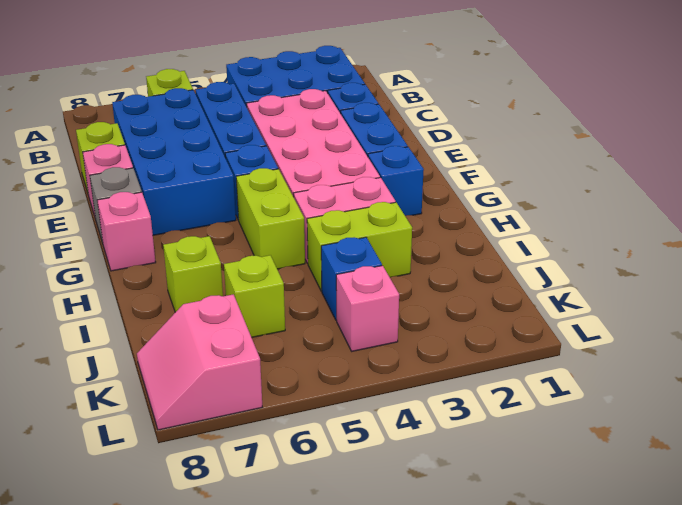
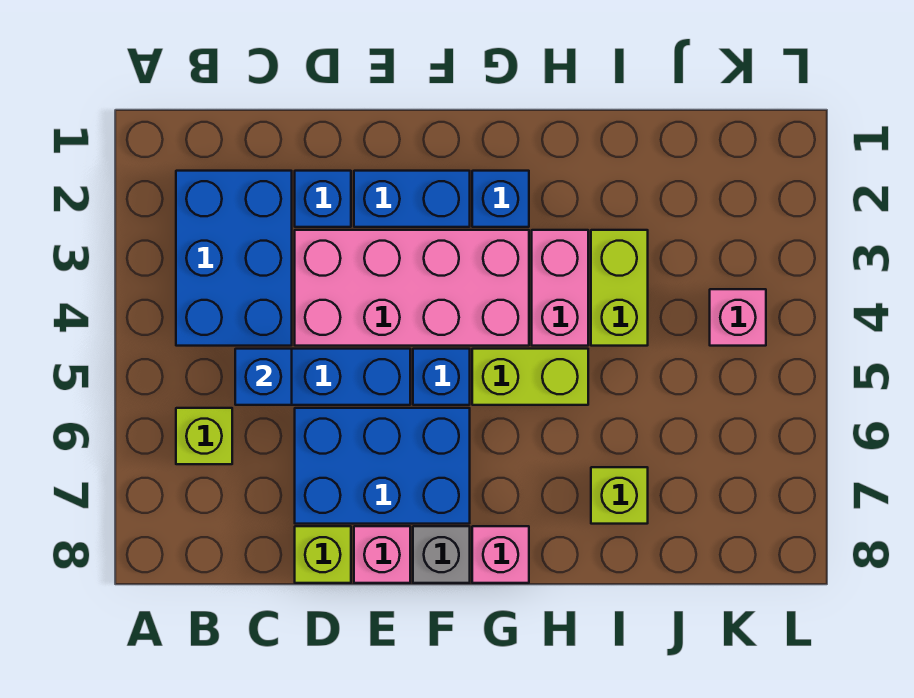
blue 2x4 brick [112,88,236,235] -> blue 2x3 brick [295,408,470,524]
blue 1x1 brick [321,237,382,320] -> blue 1x1 brick moved to [235,349,292,405]
lime 1x1 brick [224,255,285,337] -> none
pink 2x2 slope [137,294,262,430] -> none

